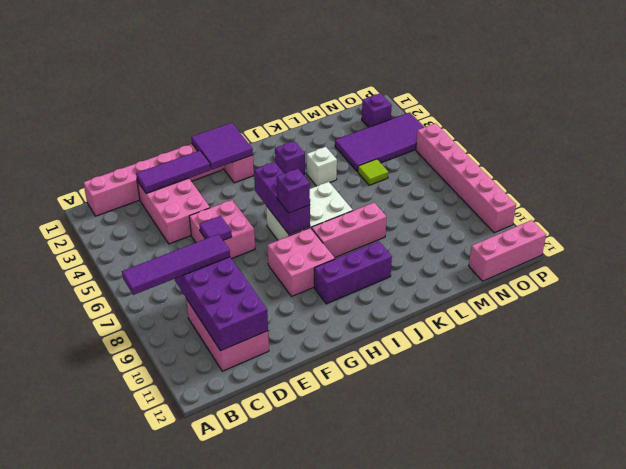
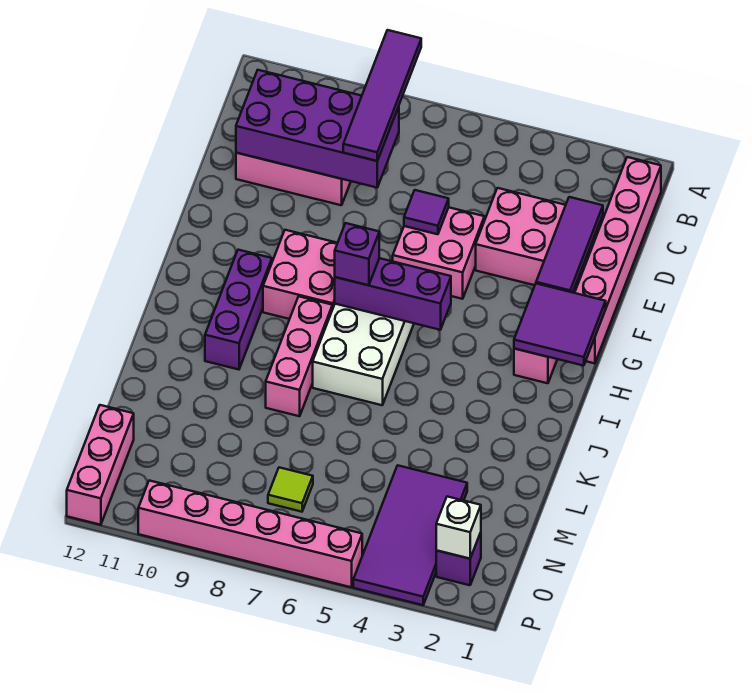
purple 1x1 brick [275,141,305,175] -> none
white 1x1 brick [307,147,337,186] -> white 1x1 brick moved to [436,497,481,559]
lime 1x1 tile [358,159,388,185] -> lime 1x1 tile moved to [268,467,313,512]

